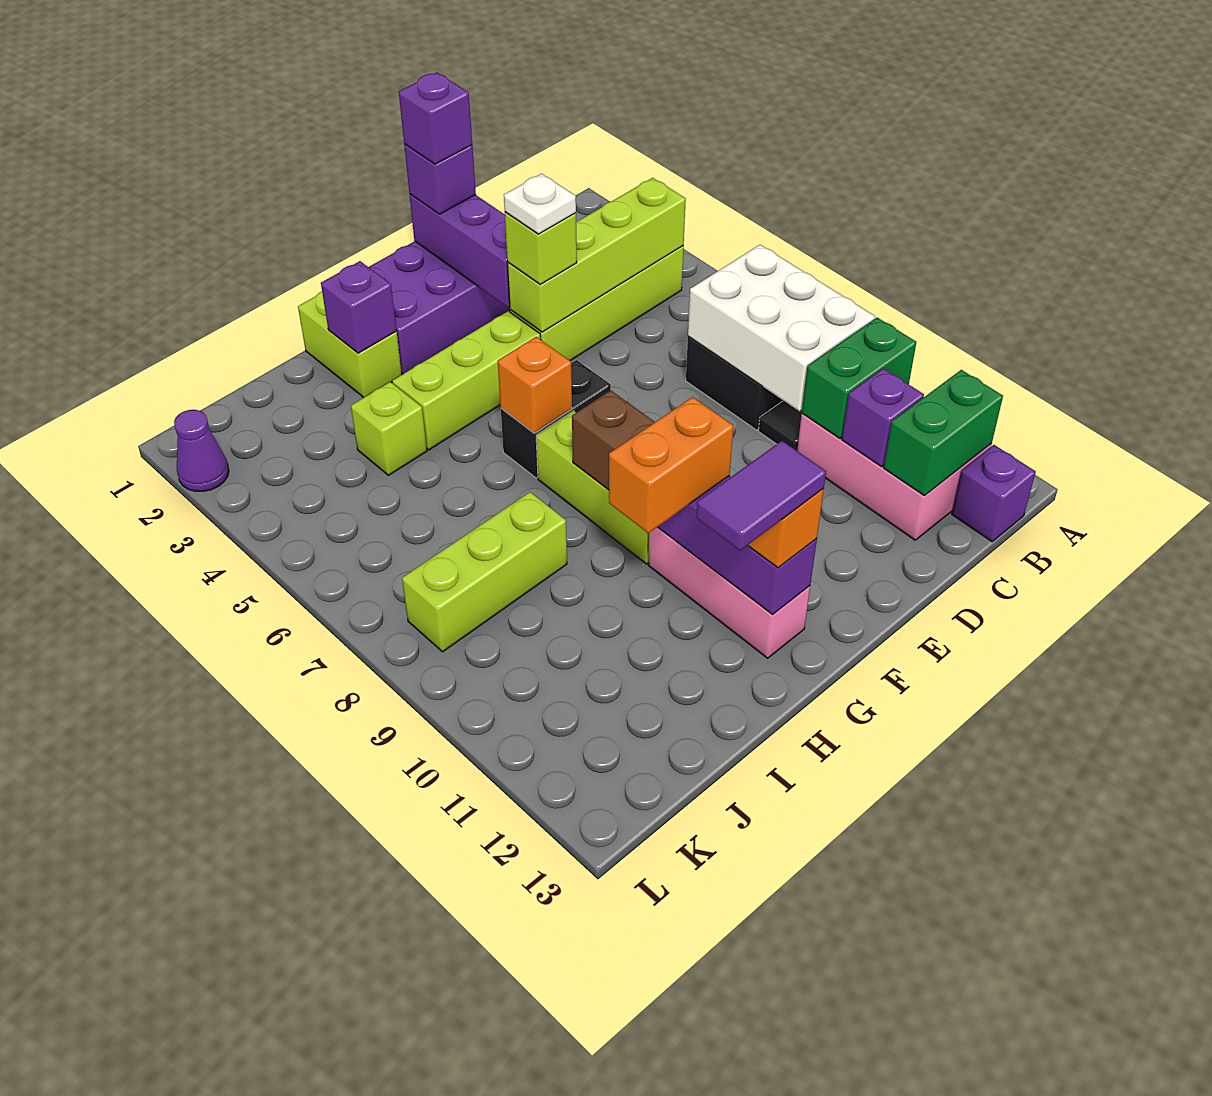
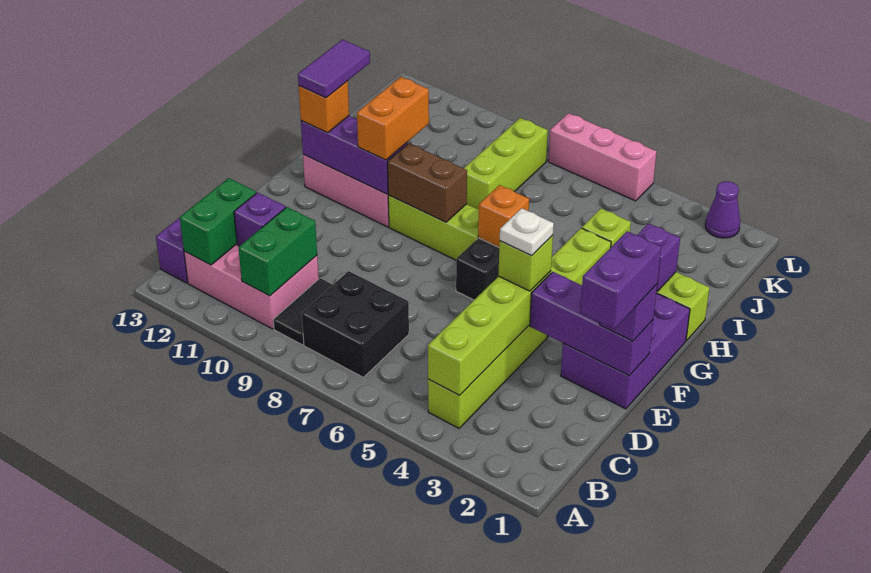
white 2x3 brick [688,245,875,411] -> none
purple 1x1 brick [399,72,472,164] -> purple 1x2 brick [580,231,661,329]
none -> pink 1x3 brick [548,113,657,201]

